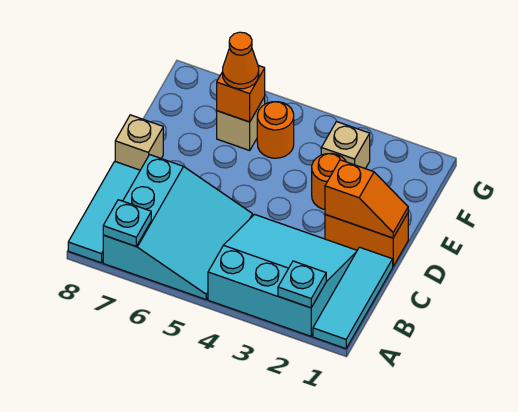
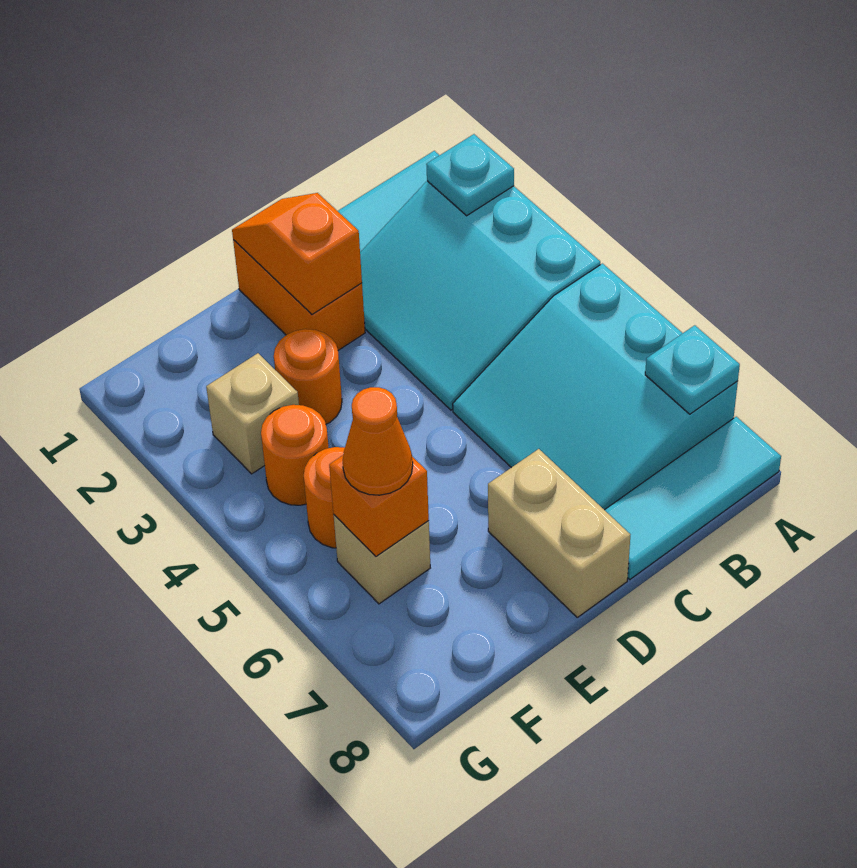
cyan 3x3 slope [103,155,253,299] -> cyan 3x3 slope turned to [453,264,738,510]
tan 1x1 brick [115,115,163,170] -> tan 1x2 brick [488,449,630,617]
none -> orange 1x1 round brick [261,405,328,505]

